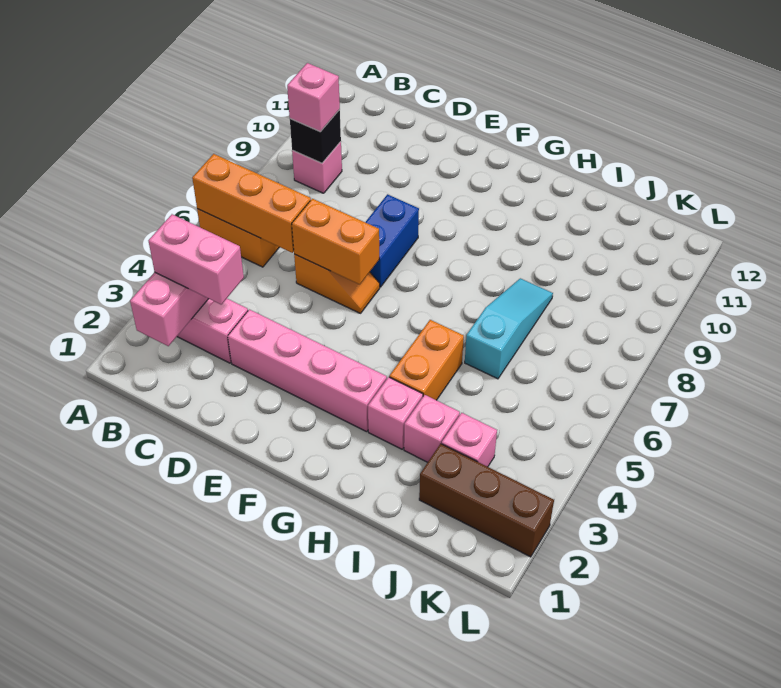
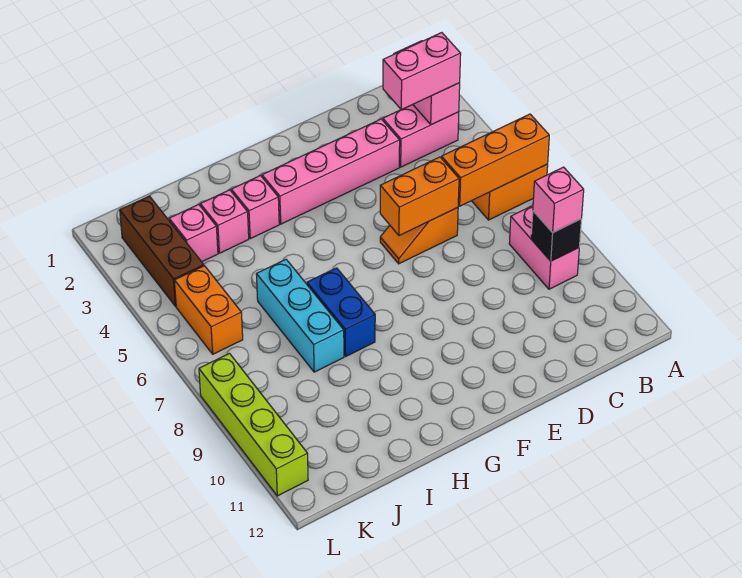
pink 1x1 brick [292,142,342,193] -> pink 1x2 brick [509,205,579,289]
blue 1x2 brick [365,194,419,287] -> blue 1x2 brick moved to [307,268,375,356]
orange 1x2 brick [389,320,464,400] -> orange 1x2 brick moved to [174,266,243,354]
cyan 1x3 slope [465,278,553,379] -> cyan 1x3 brick [256,260,344,372]
brown 1x3 brick [419,444,554,557] -> brown 1x3 brick turned to [120,196,204,306]
none -> lime 1x4 brick [199,354,308,496]

